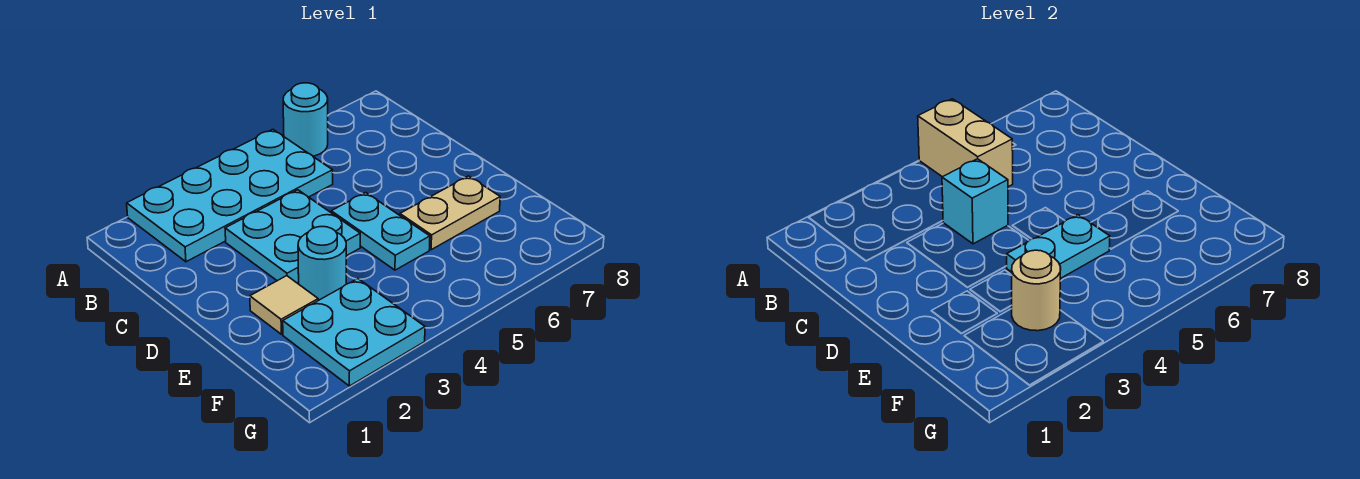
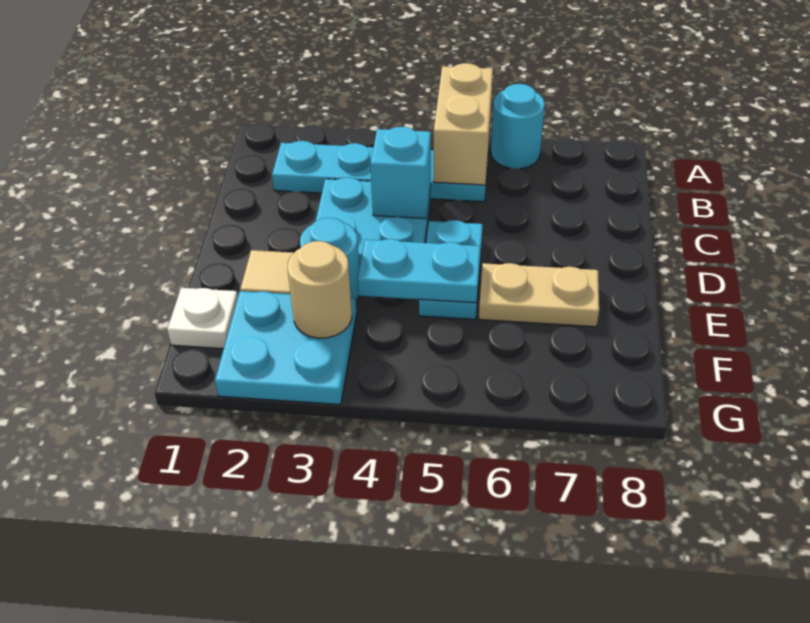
cyan 2x4 plate [127,129,333,262] -> cyan 1x4 plate [272,141,488,202]
none -> white 1x1 plate [167,288,238,349]

